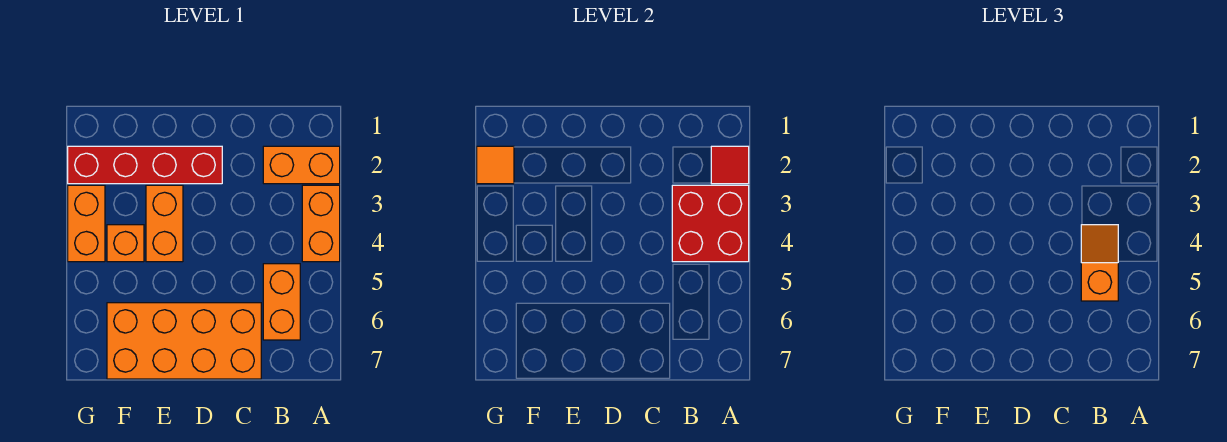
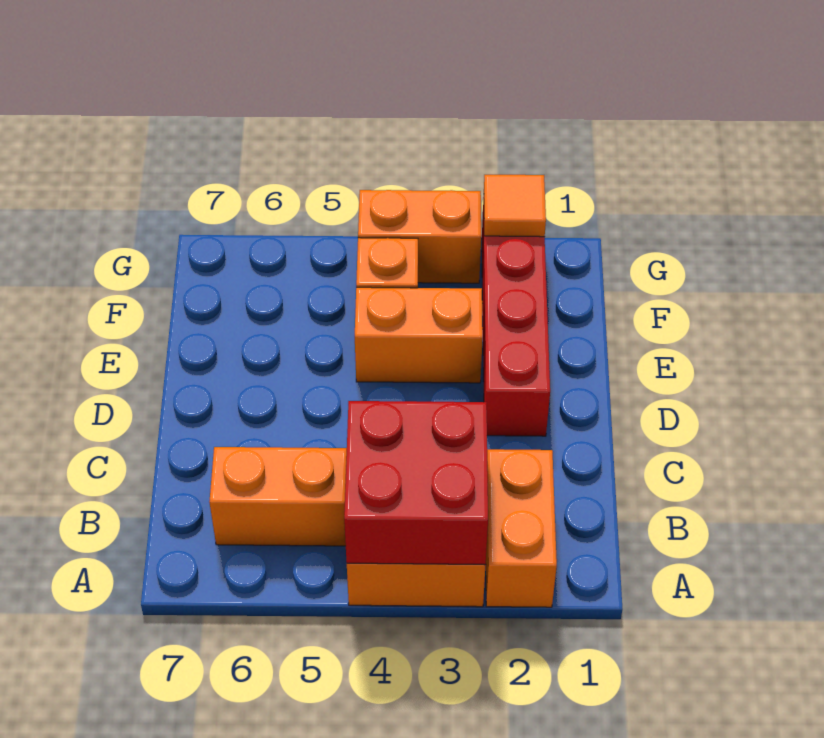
red 1x1 tile [711,146,749,184] -> none
orange 1x2 slope [1081,225,1118,301] -> none
orange 2x4 brick [107,303,261,379] -> none

